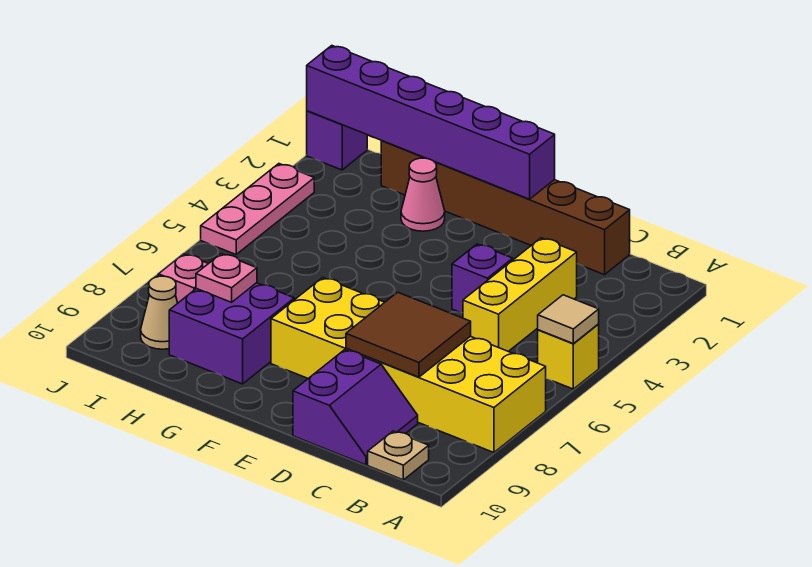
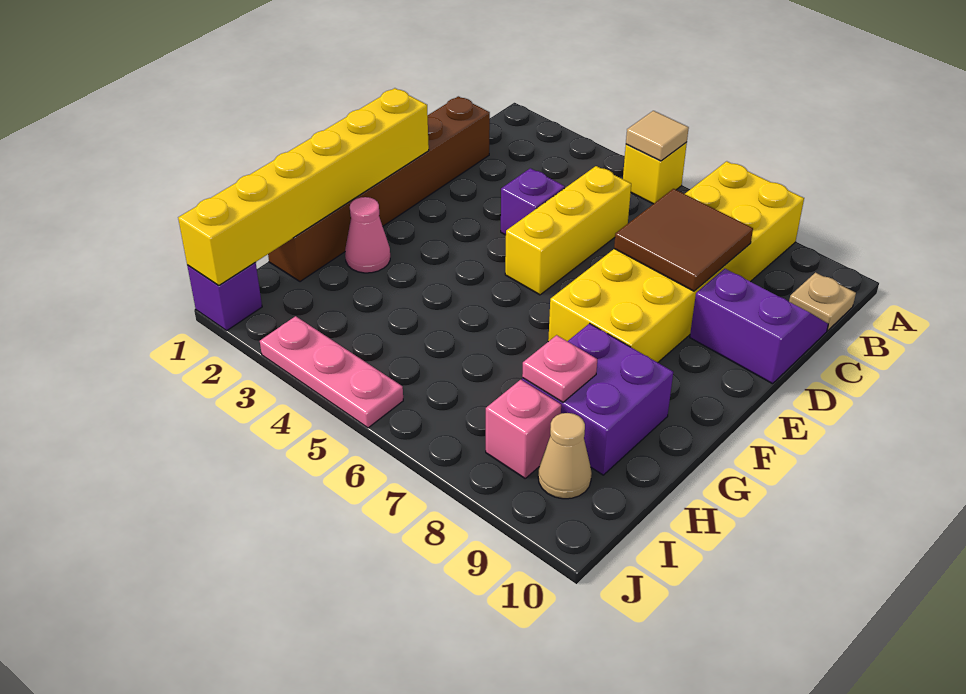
yellow 1x3 brick [463,238,577,351] -> yellow 1x3 brick turned to [505,166,631,295]
purple 1x6 brick [307,46,555,199] -> yellow 1x6 brick [178,88,429,286]

